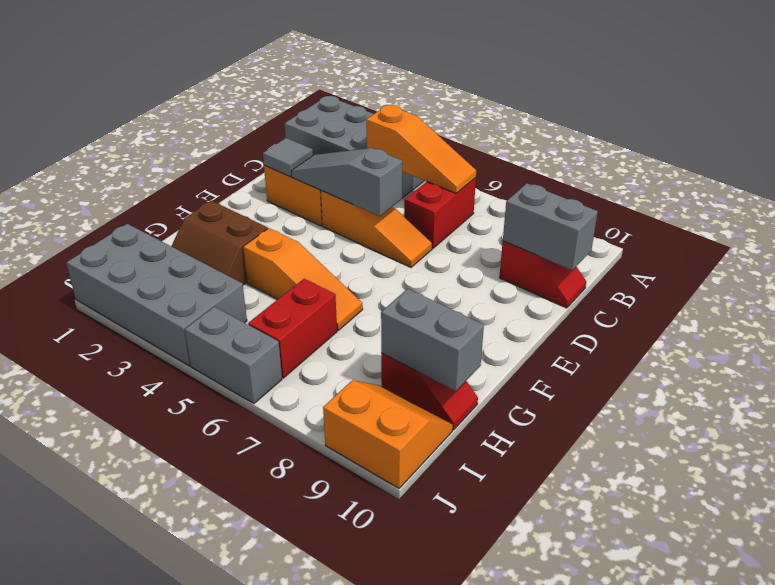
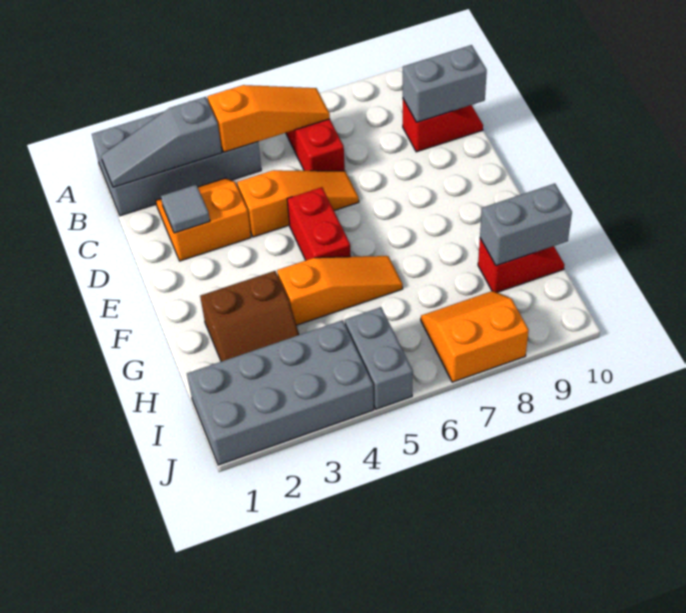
grey 1x3 slope [291,148,402,216] -> grey 1x3 slope moved to [101,97,222,187]
red 1x2 brick [248,279,337,378] -> red 1x2 brick moved to [287,187,351,260]
orange 2x2 slope [323,380,453,488] -> orange 2x2 slope moved to [421,291,529,382]
grey 1x2 brick [185,307,282,404] -> grey 1x2 brick turned to [345,307,413,409]

